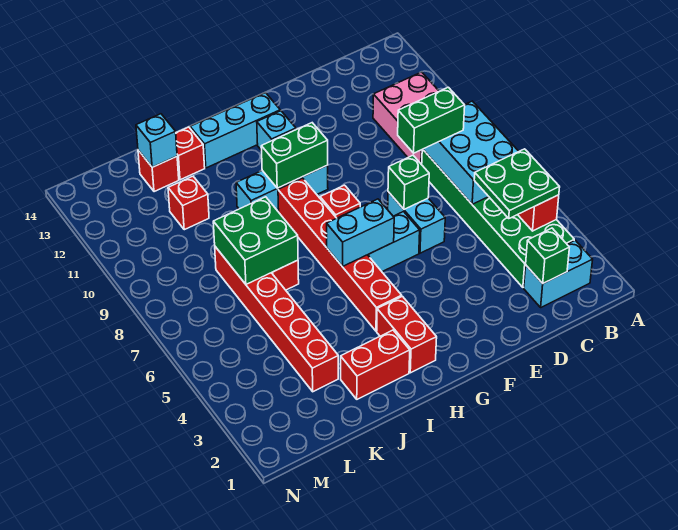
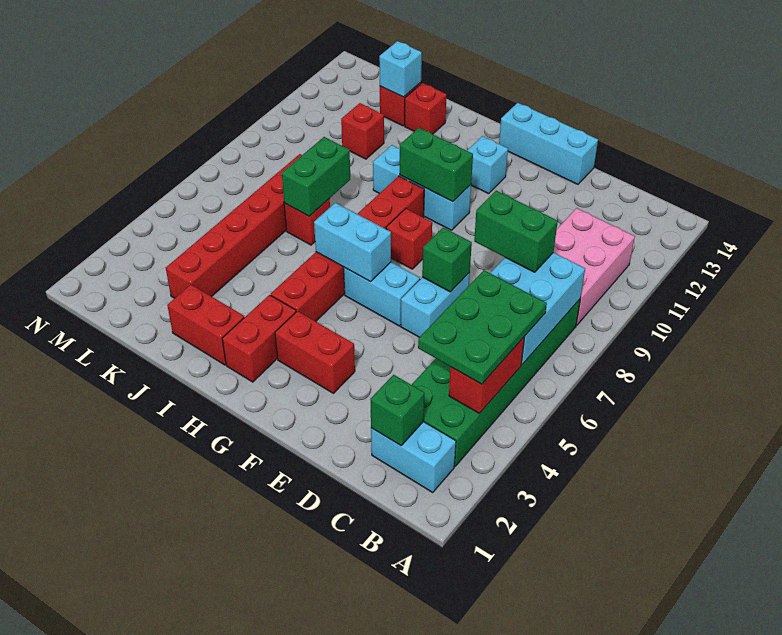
green 2x2 plate [474,149,560,218] -> green 2x3 plate [418,270,547,384]
none -> red 1x2 brick [275,311,355,393]
cyan 1x3 brick [190,93,280,168] -> cyan 1x3 brick moved to [499,103,598,184]
green 2x2 brick [213,197,298,284] -> green 1x2 brick [282,137,350,216]

